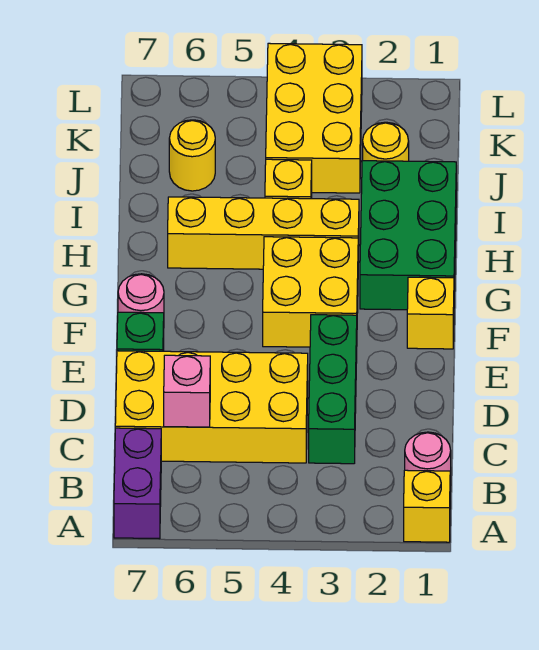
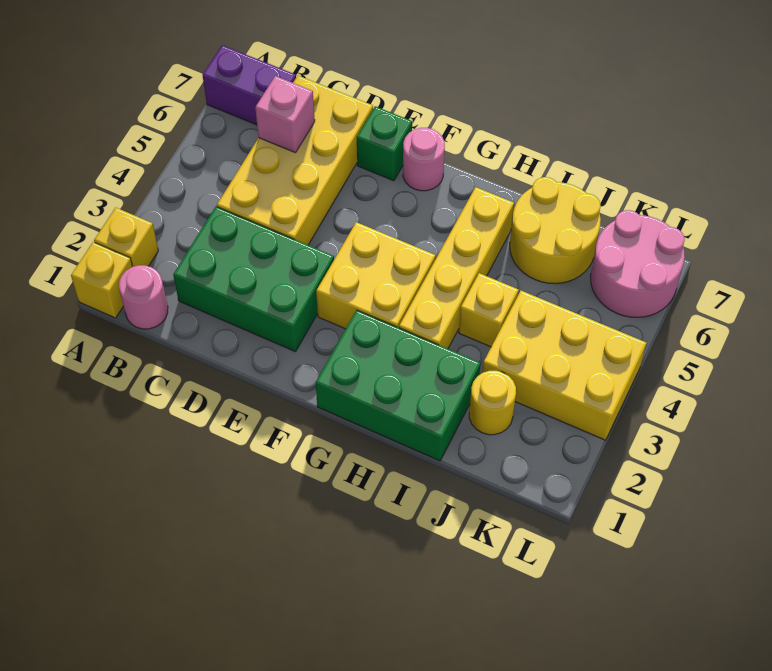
green 1x3 brick [309,315,357,464] -> green 2x3 brick [173,207,334,352]
yellow 1x1 brick [407,277,454,349] -> yellow 1x1 brick moved to [94,207,158,267]
yellow 1x1 round brick [169,120,215,191] -> yellow 2x2 round brick [510,177,601,284]
none -> pink 2x2 round brick [591,210,685,317]

